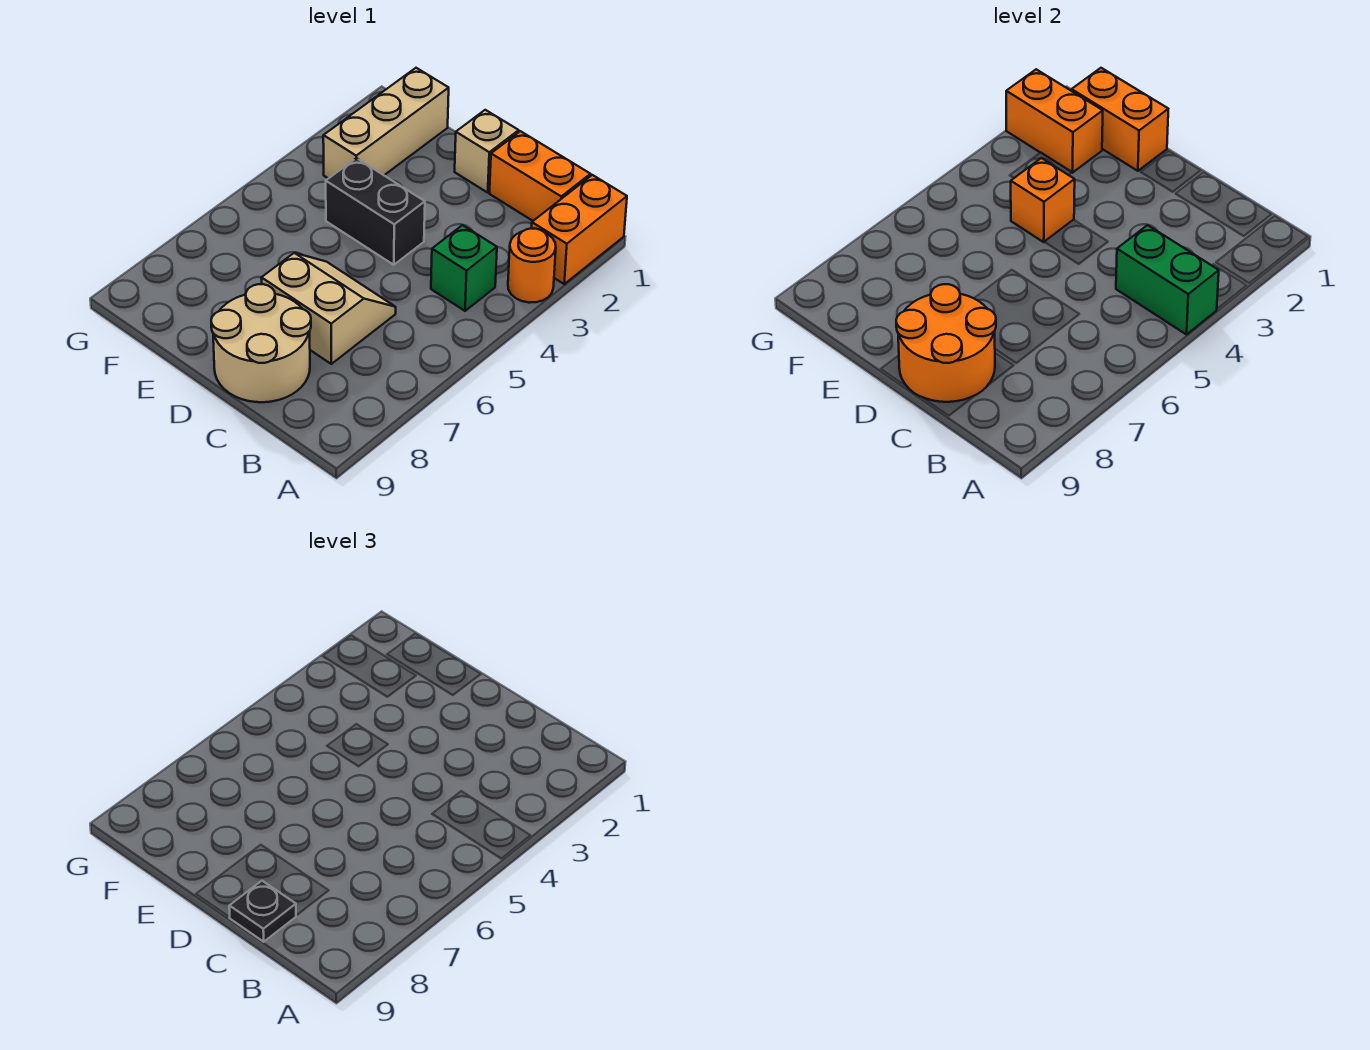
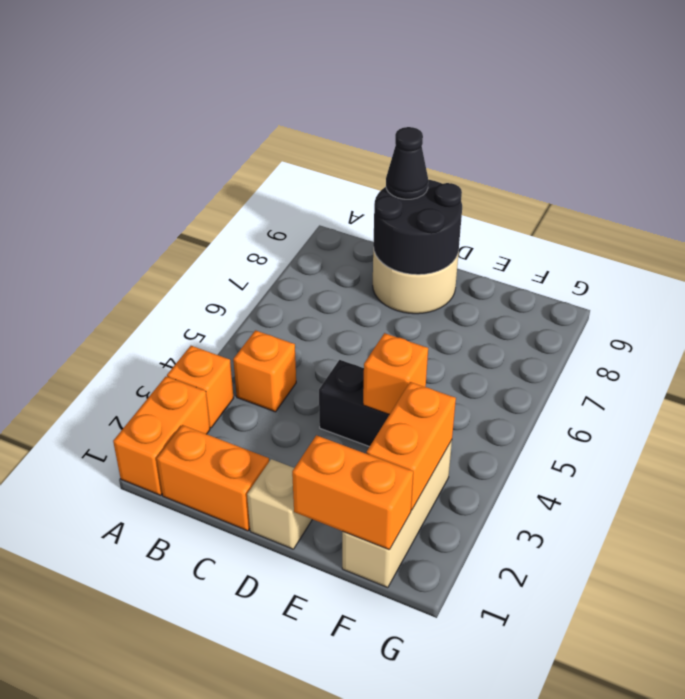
orange 1x1 round brick [508,228,556,303] -> orange 1x1 brick [167,346,234,428]
green 1x2 brick [1116,225,1219,335] -> none
green 1x1 brick [431,225,497,311] -> orange 1x1 brick [233,330,296,412]
tan 2x2 slope [261,253,396,364] -> none
orange 2x2 round brick [896,284,996,402] -> black 2x2 round brick [373,180,462,275]
black 1x1 plate [229,881,296,942] -> black 1x1 cone [386,127,428,199]
orange 1x2 brick [1006,69,1103,173] -> orange 1x2 brick turned to [366,382,456,510]

